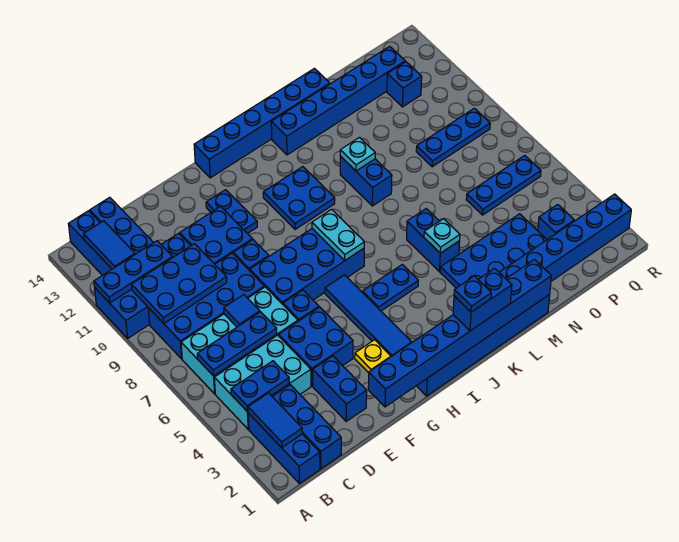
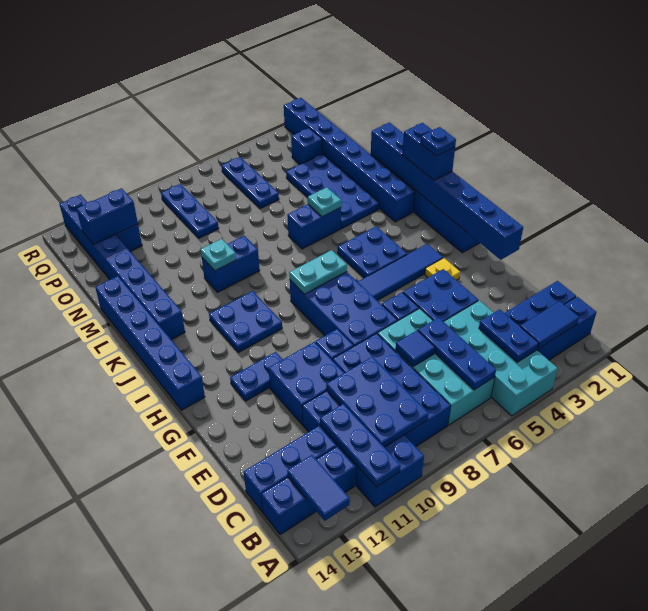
cyan 2x3 brick [214,335,311,429] -> cyan 2x4 brick [444,300,558,416]
blue 1x2 tile [84,221,135,269] -> blue 1x2 tile turned to [287,455,350,521]
blue 1x2 brick [313,356,367,421] -> blue 1x2 brick moved to [77,188,138,245]
blue 1x2 plate [362,264,418,311] -> blue 2x2 plate [338,226,407,278]
blue 1x6 brick [271,46,405,155] -> blue 1x8 brick [59,195,185,340]

